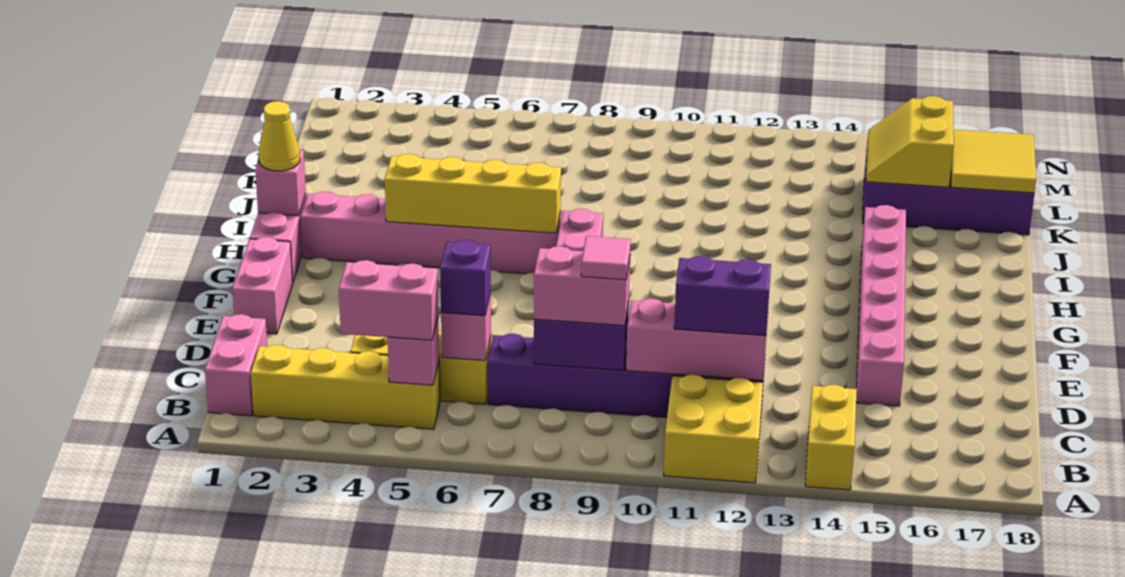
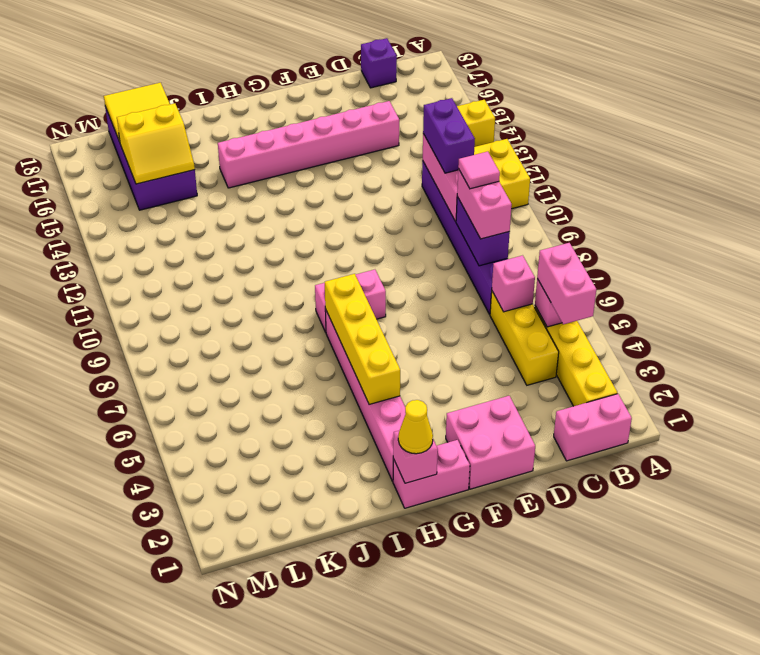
purple 1x1 brick [440,240,491,316] -> purple 1x1 brick moved to [361,38,397,88]
pink 1x2 brick [232,237,293,334] -> pink 2x2 brick [446,396,535,489]

